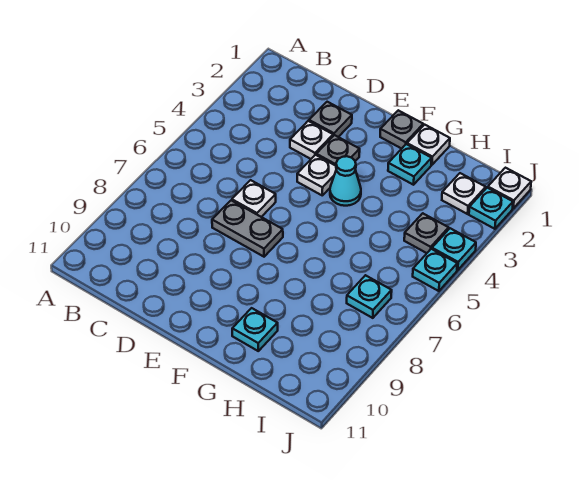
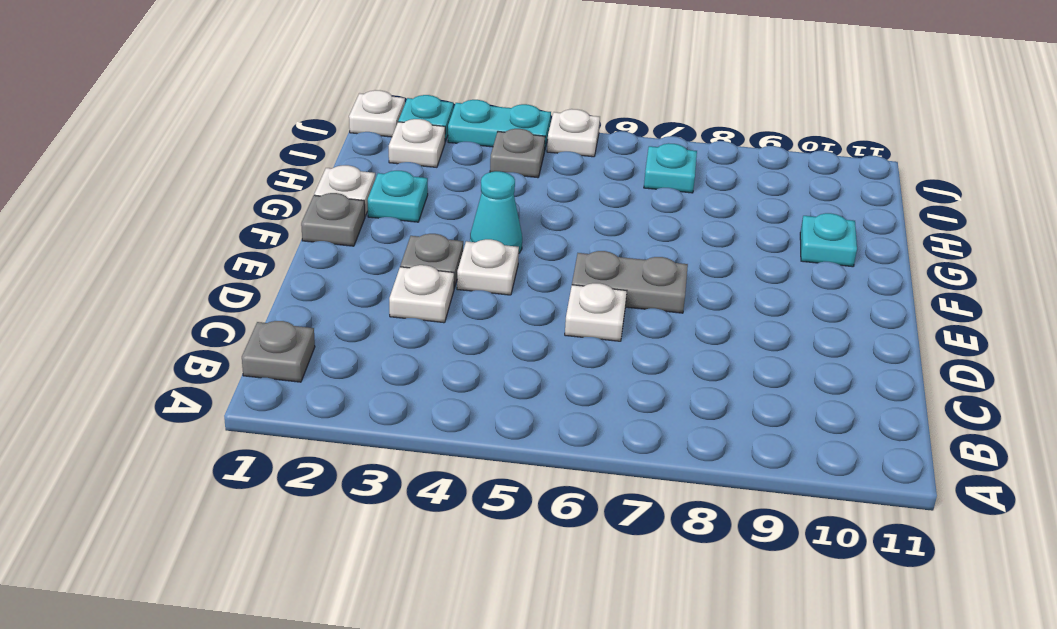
grey 1x1 plate [309,102,352,137] -> grey 1x1 plate moved to [242,321,315,382]
grey 1x2 plate [212,200,283,257] -> grey 1x2 plate turned to [572,251,688,313]
cyan 1x1 plate [432,228,476,270] -> cyan 1x2 plate [448,100,551,152]
cyan 1x1 plate [413,249,457,291] -> white 1x1 plate [547,109,600,157]

